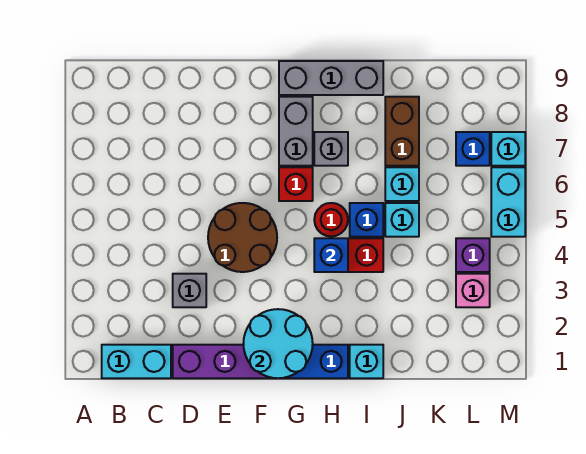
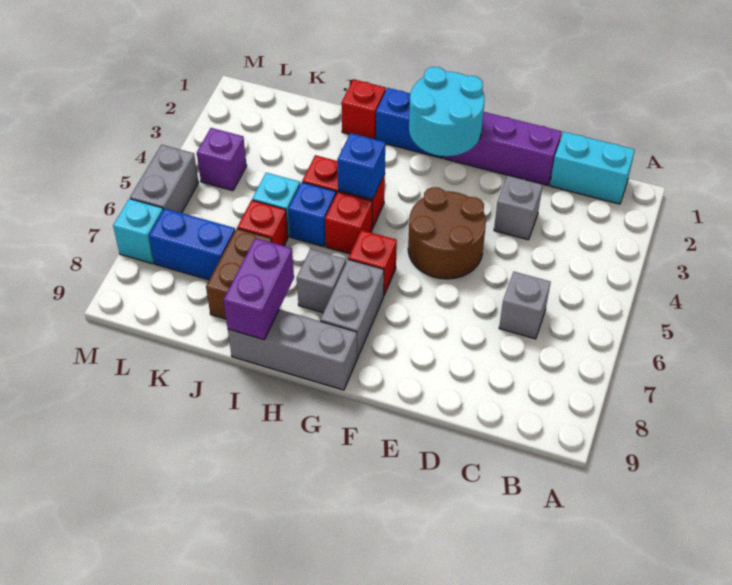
none -> grey 1x1 brick [499,272,551,339]
red 1x1 round brick [314,203,348,237] -> red 1x1 brick [325,192,372,254]
cyan 1x1 brick [350,345,383,378] -> red 1x1 brick [341,79,386,139]
none -> purple 1x2 brick [224,238,294,340]
cyan 1x1 brick [385,167,419,201] -> red 1x1 brick [237,200,288,246]
pink 1x1 brick [456,274,490,307] -> none
blue 1x1 brick [456,132,490,166] -> blue 1x2 brick [149,209,235,280]
cyan 1x2 brick [491,167,525,237] -> grey 1x2 brick [130,145,199,213]

